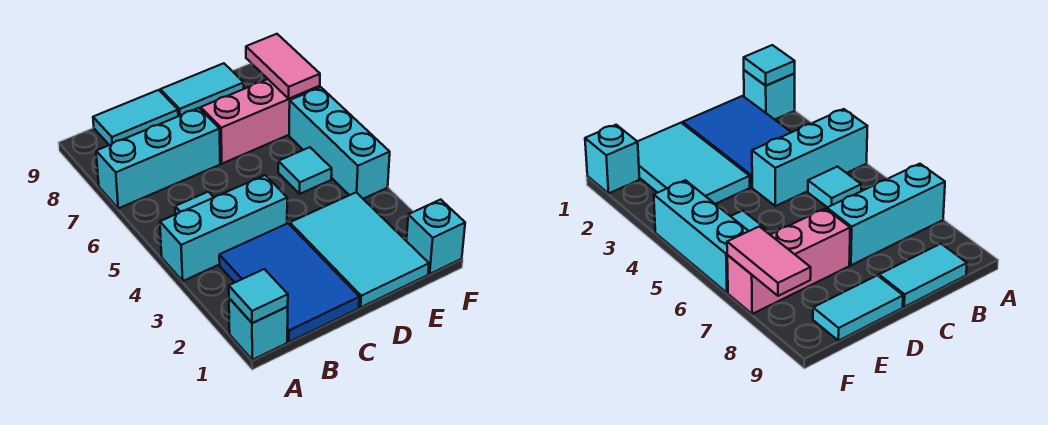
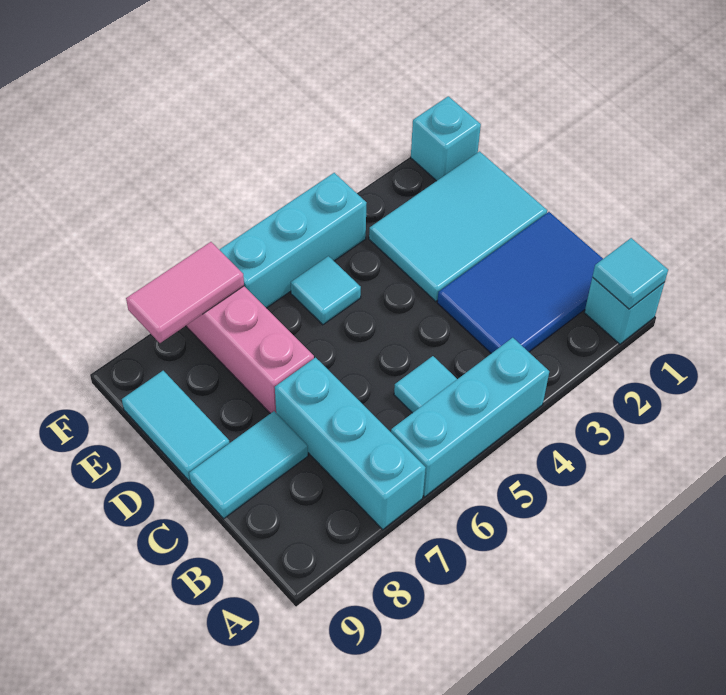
cyan 1x3 brick [160,175,287,281] -> cyan 1x3 brick turned to [391,338,549,497]
cyan 1x2 tile [93,90,178,145] -> cyan 1x2 tile turned to [189,411,308,519]

